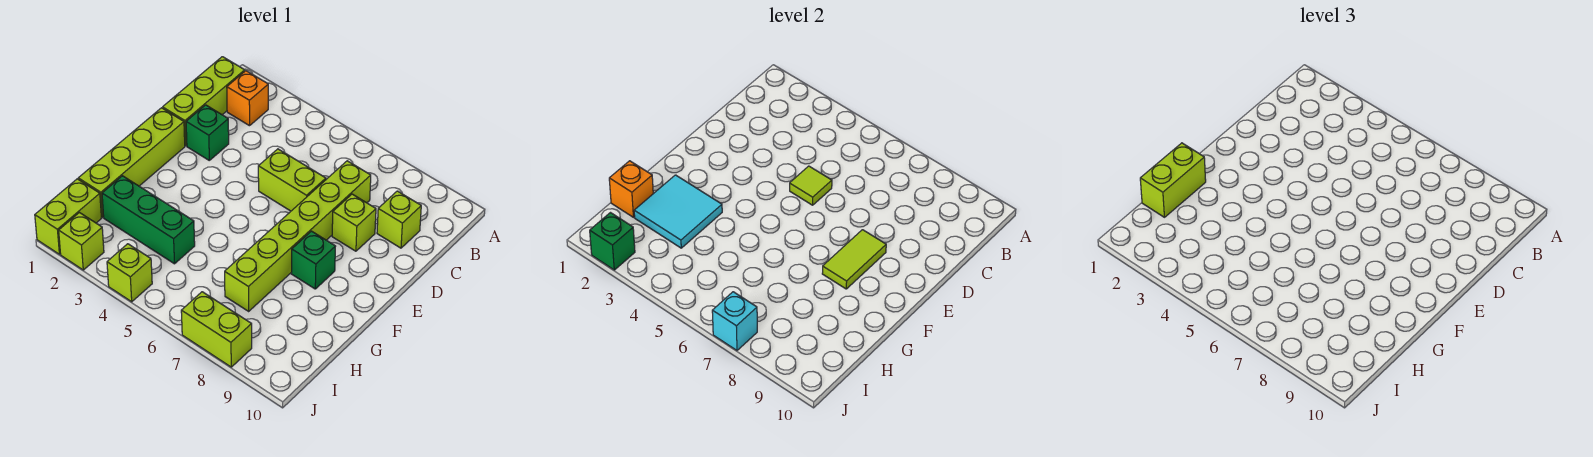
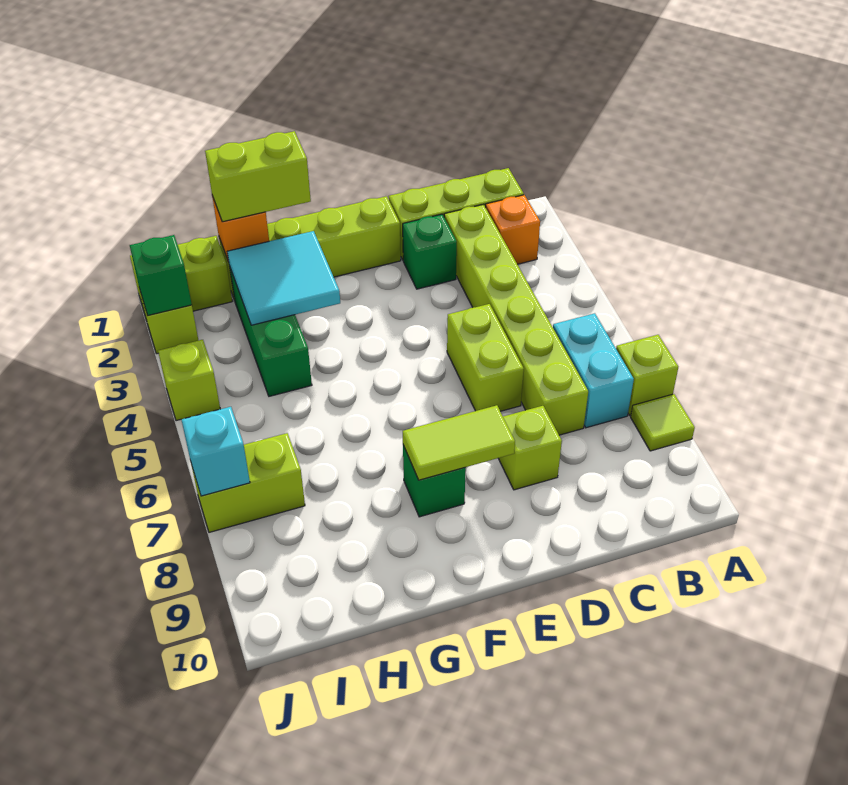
none -> cyan 1x2 brick [553,313,634,428]
lime 1x6 brick [225,161,371,311] -> lime 1x6 brick turned to [444,205,588,435]
lime 1x1 brick [377,191,421,248] -> lime 1x1 brick moved to [616,335,678,415]
lime 1x1 tile [790,166,832,205] -> lime 1x1 tile moved to [631,394,695,451]
lime 1x2 brick [181,292,252,367] -> lime 1x2 brick turned to [191,433,305,532]

